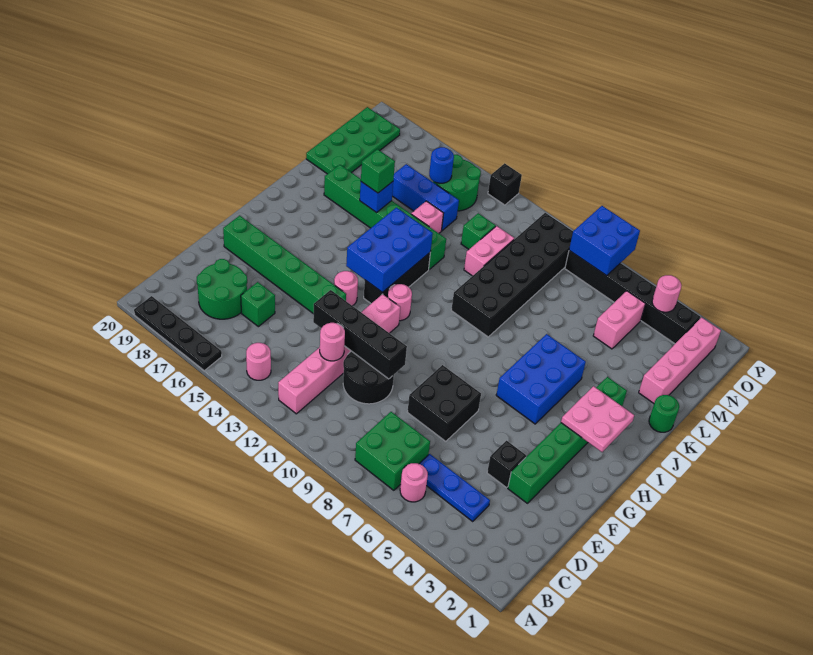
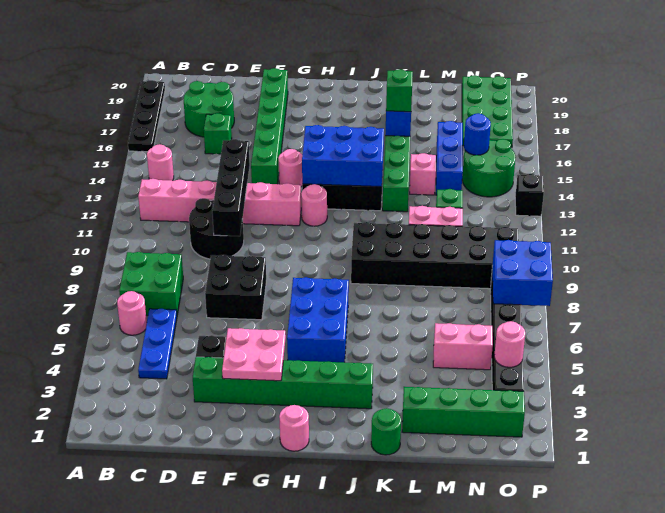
pink 1x1 round brick [320,323,345,361] -> pink 1x1 round brick moved to [279,405,309,451]
pink 2x2 plate [561,386,634,452] -> pink 2x2 plate moved to [222,328,286,381]
blue 2x3 brick [496,334,586,424] -> blue 2x3 brick turned to [287,277,349,362]
pink 1x4 brick [639,317,721,403] -> green 1x4 brick [402,387,525,437]
green 2x4 plate [306,107,400,174] -> green 2x4 plate turned to [462,75,513,147]

